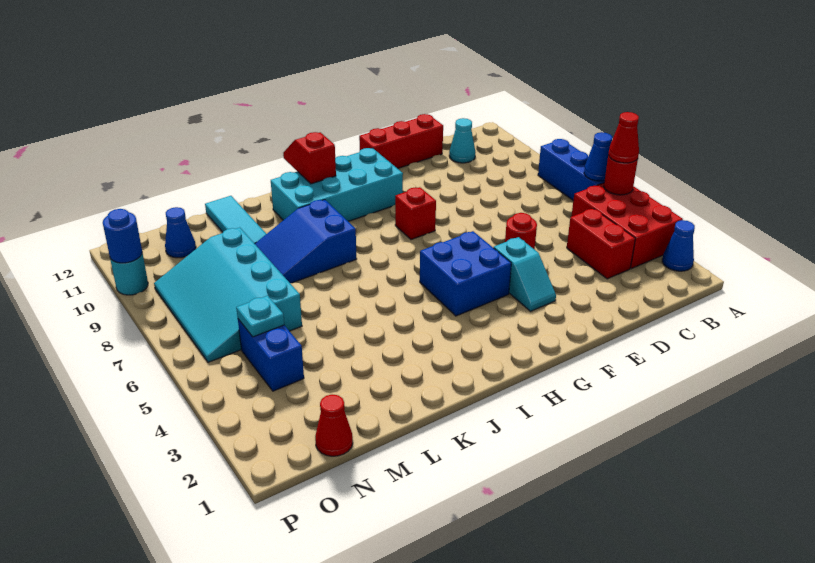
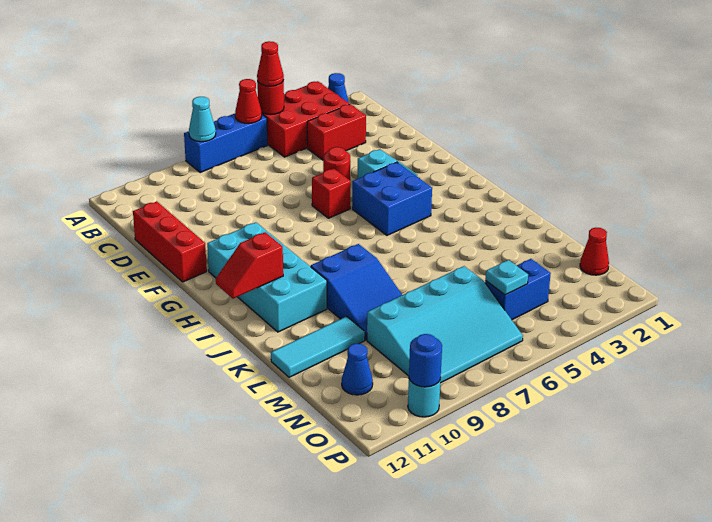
blue 1x1 cone [584,132,612,181] -> red 1x1 cone [235,79,262,123]
cyan 1x1 cone [449,118,475,163] -> cyan 1x1 cone moved to [189,97,216,142]
red 1x1 brick [395,187,436,240] -> red 1x1 brick moved to [312,169,351,218]

